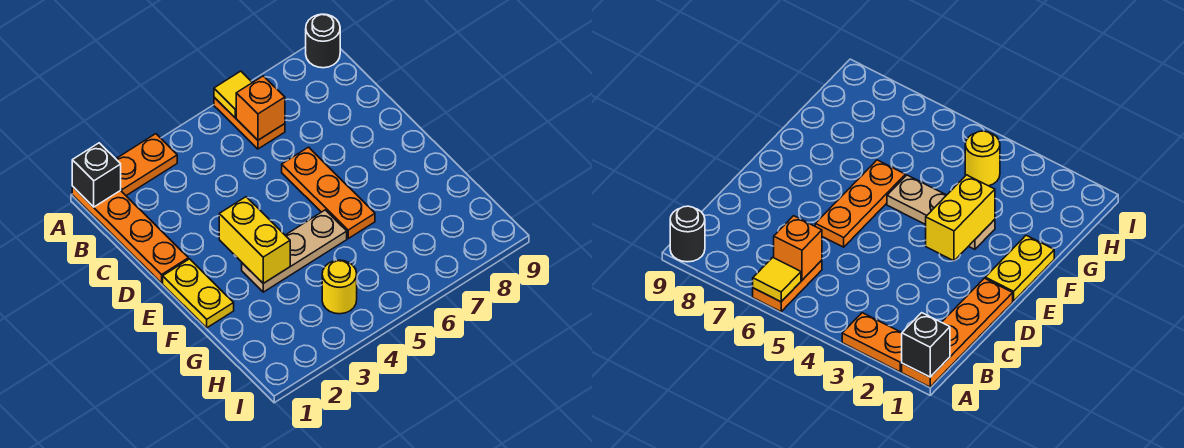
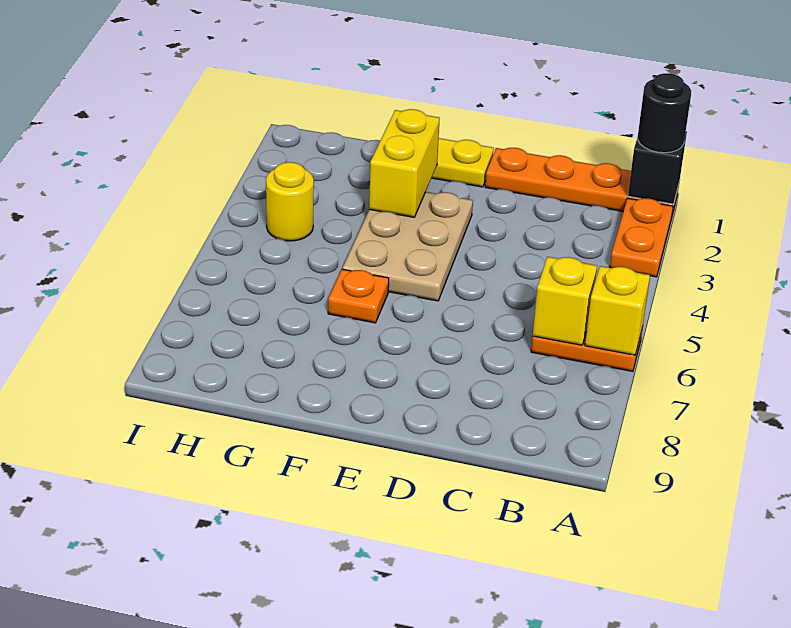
yellow 1x1 tile [214,71,252,118] -> yellow 1x1 brick [585,266,650,355]
black 1x1 round brick [306,14,340,68] -> black 1x1 round brick moved to [638,73,691,153]
orange 1x1 brick [236,76,285,140] -> yellow 1x1 brick [533,257,597,345]
orange 1x3 plate [282,147,375,239] -> orange 1x1 plate [328,269,389,323]
yellow 1x2 brick [219,197,290,283] -> yellow 1x2 brick turned to [369,109,440,217]
tan 1x3 plate [242,210,347,292] -> tan 2x3 plate [342,192,473,301]

